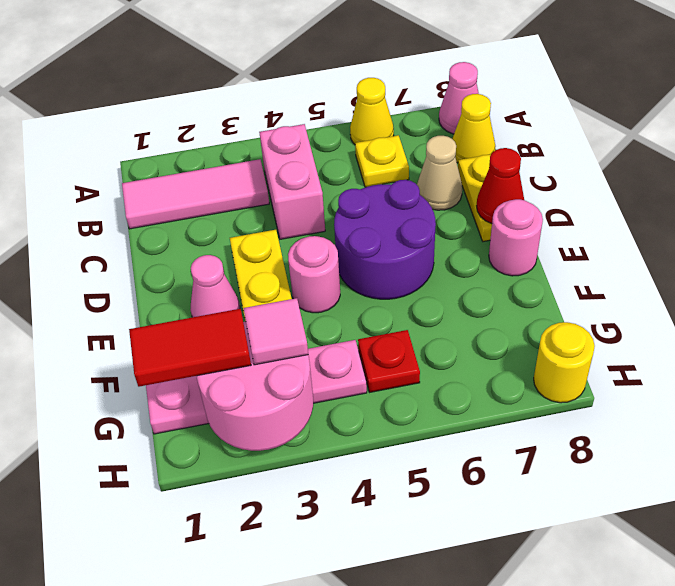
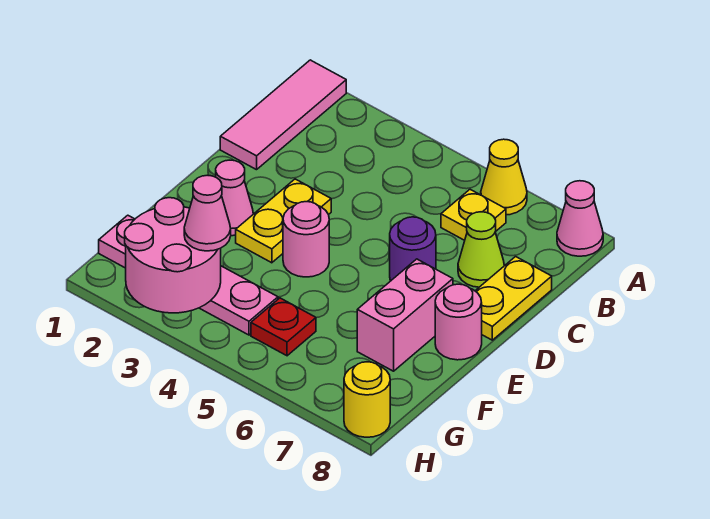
pink 1x3 tile [122,159,269,229] -> pink 1x3 tile turned to [220,60,346,170]
pink 1x2 brick [259,124,325,239] -> pink 1x2 brick moved to [357,259,453,371]
yellow 1x1 cone [452,94,495,163] -> none
tan 1x1 cone [417,136,462,210] -> lime 1x1 cone [458,212,504,287]
purple 2x2 round brick [334,180,436,299] -> purple 1x1 round brick [390,217,436,281]
red 1x1 cone [477,148,524,224] -> none
red 1x2 tile [129,309,251,387] -> none
pink 1x1 tile [244,298,308,365] -> pink 1x1 cone [184,175,231,251]

